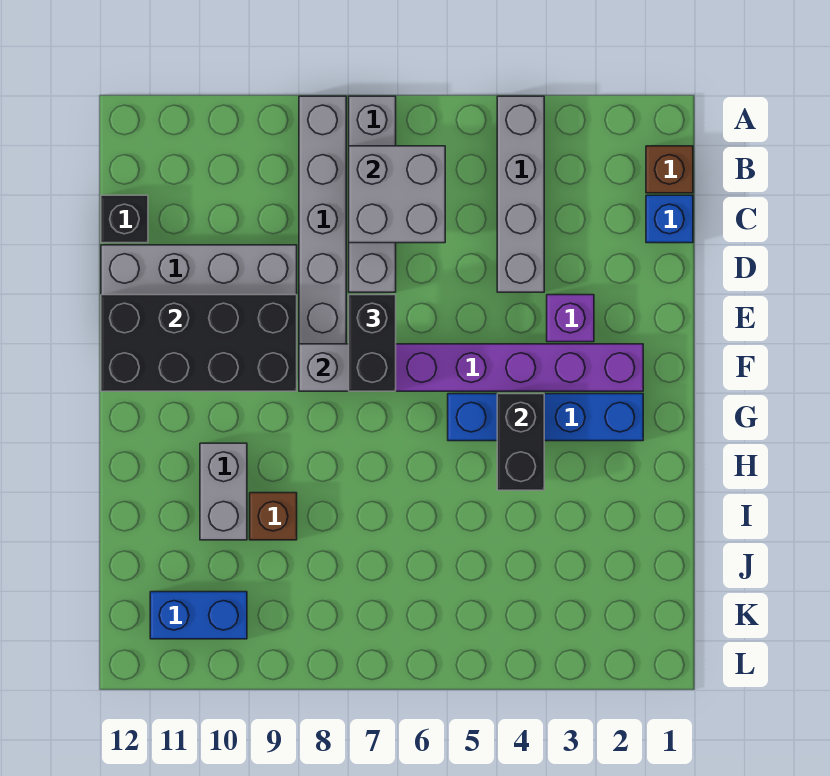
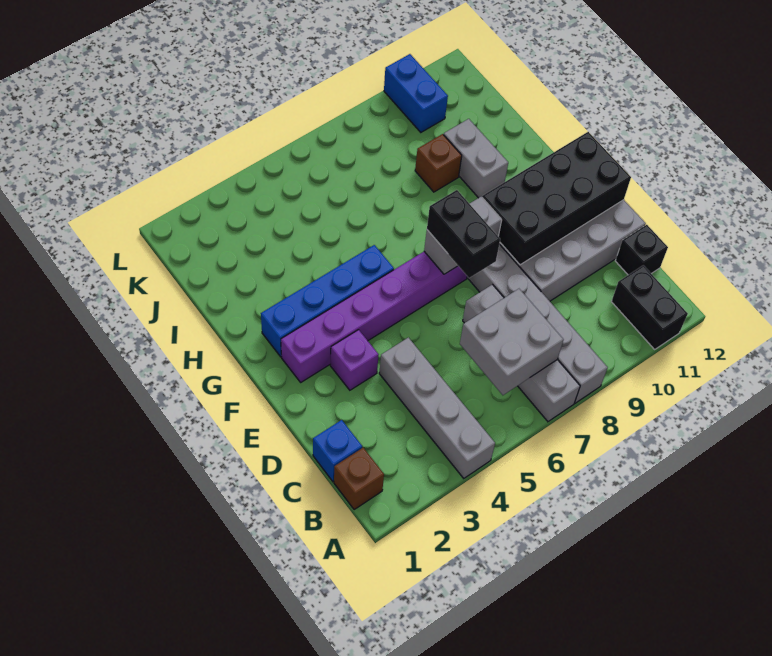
black 1x2 brick [497,394,544,490] -> black 1x2 brick moved to [611,265,688,350]
blue 1x2 brick [150,592,247,639] -> blue 1x2 brick turned to [384,54,448,132]

